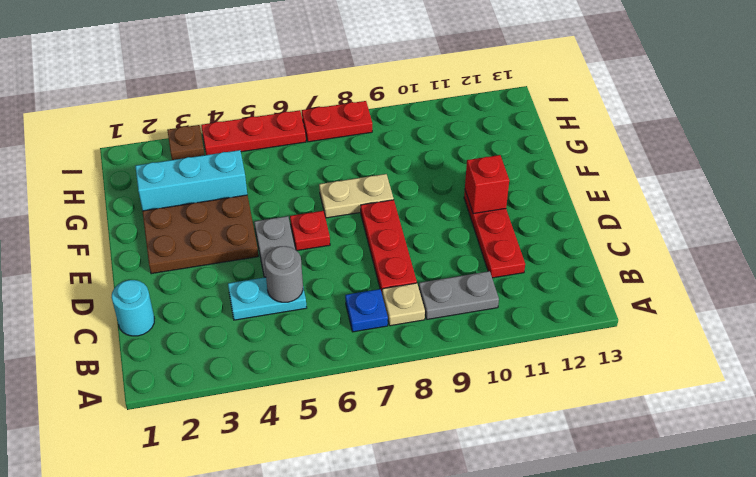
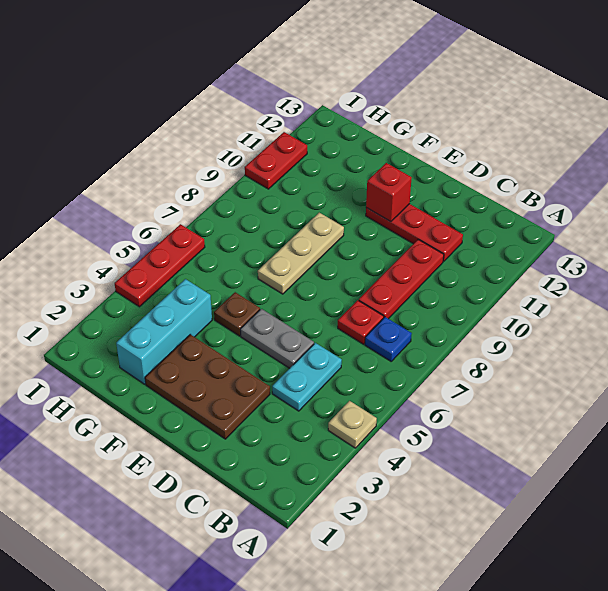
tan 1x1 plate [382,283,425,326] -> tan 1x1 plate moved to [328,401,377,448]
grey 1x2 plate [419,271,499,319] -> none
cyan 1x1 round brick [112,280,155,336] -> none
grey 1x1 round brick [265,246,303,302] -> none
red 1x3 plate [361,200,417,293] -> red 1x3 plate turned to [359,240,444,319]
brown 2x3 plate [143,195,258,274] -> brown 2x3 plate turned to [145,334,270,439]
red 1x1 plate [290,211,330,251] -> red 1x1 plate moved to [338,300,384,344]
tan 1x2 plate [319,174,394,218] -> tan 1x3 plate [258,213,344,294]
brown 1x1 plate [167,125,204,160] -> brown 1x1 plate moved to [214,292,260,336]
red 1x2 plate [302,101,372,142] -> red 1x2 plate moved to [245,132,307,189]

